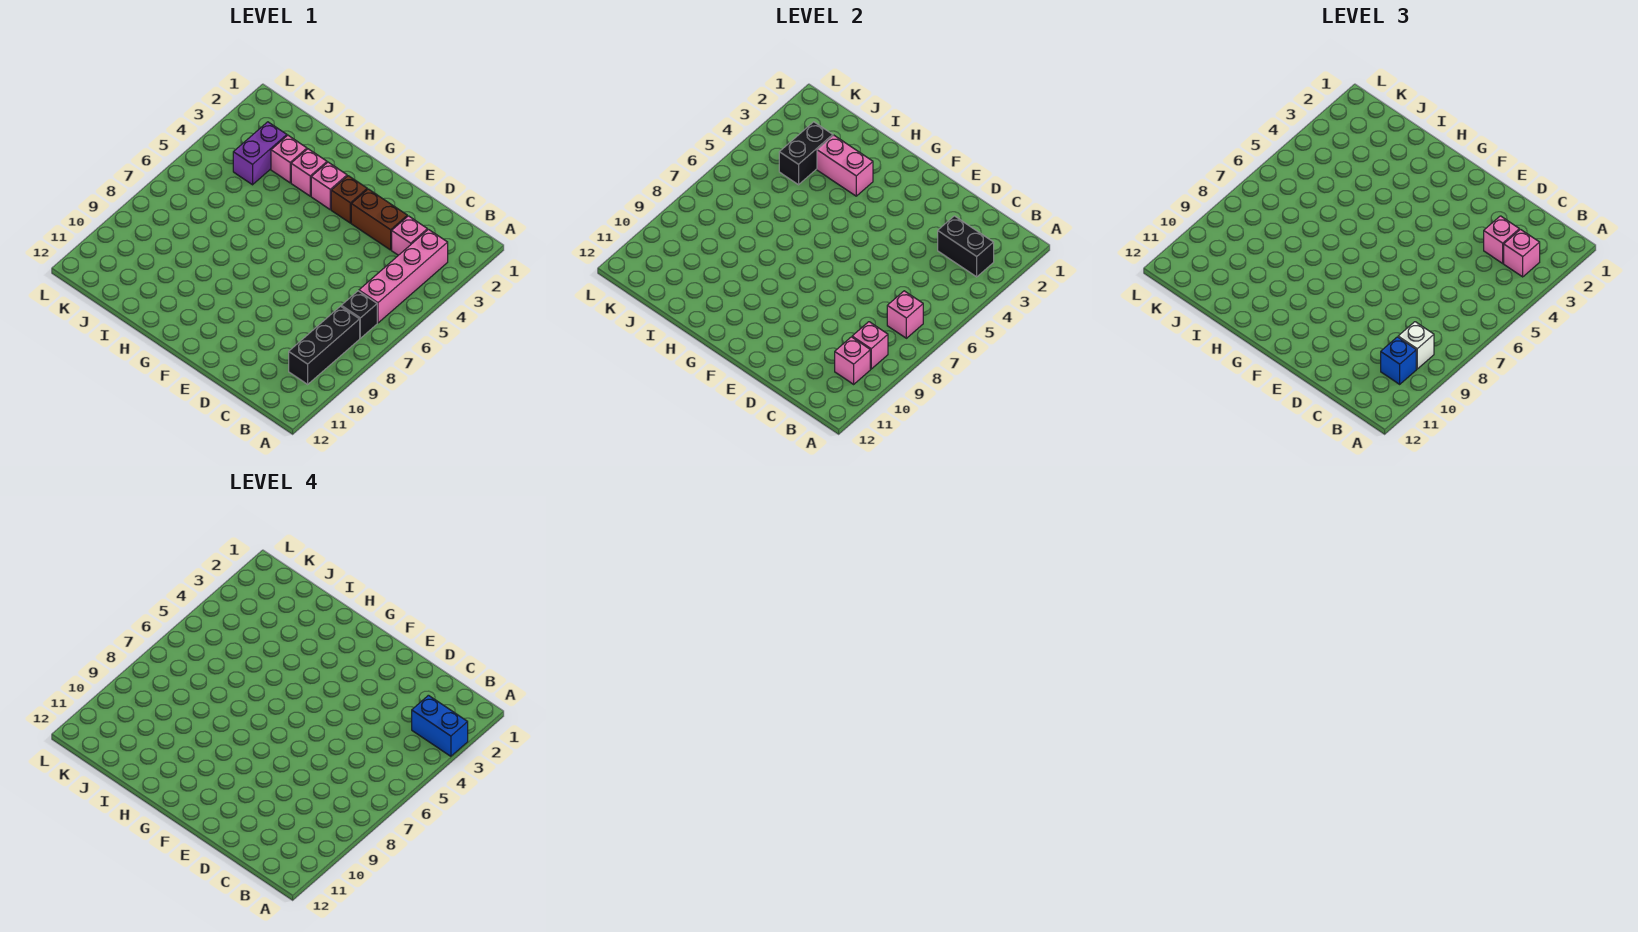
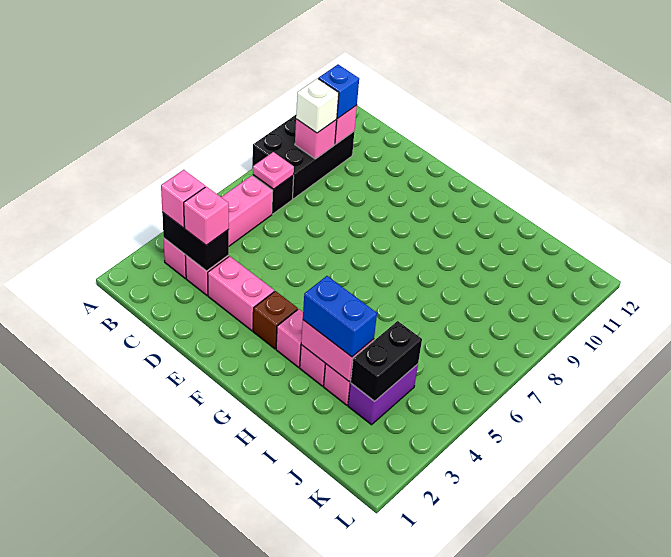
blue 1x2 brick [412,695,468,756] -> blue 1x2 brick moved to [303,276,377,357]
pink 1x1 brick [887,291,923,338] -> pink 1x1 plate [253,152,294,189]
black 1x3 brick [289,306,360,384] -> black 2x3 brick [252,115,354,199]
brown 1x2 brick [351,189,407,250] -> pink 1x2 brick [208,256,274,331]

